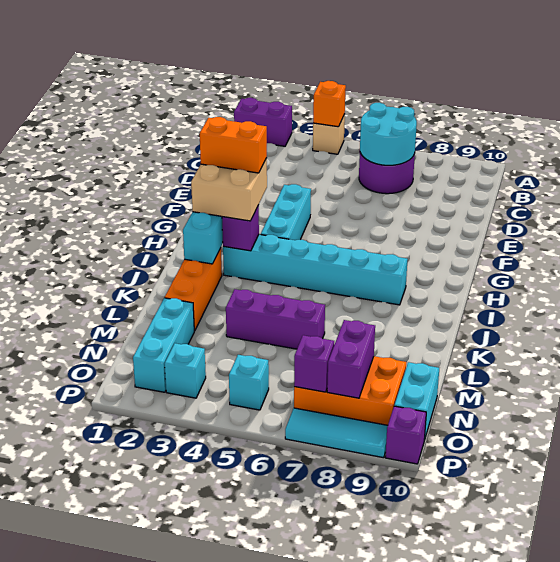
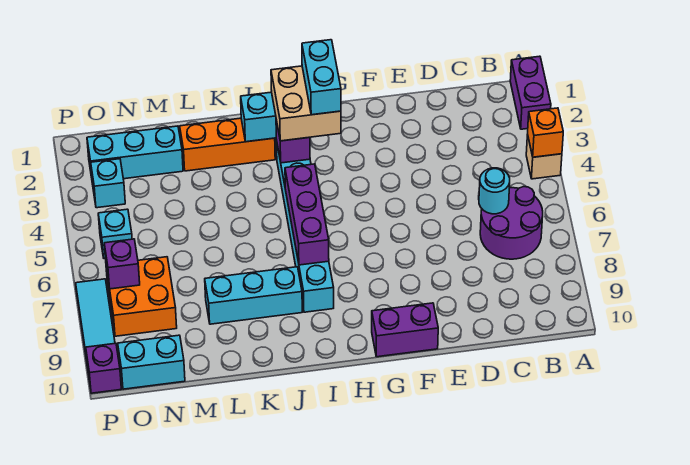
cyan 2x2 round brick [360,103,417,165] -> cyan 1x1 round brick [479,168,510,214]
cyan 1x3 brick [261,184,311,240] -> cyan 1x3 brick moved to [205,267,302,324]
orange 1x2 brick [200,117,267,173] -> cyan 1x2 brick [302,40,341,115]
purple 1x3 brick [226,289,325,349] -> purple 1x3 brick moved to [285,164,329,265]
orange 2x3 brick [294,356,406,425] -> orange 2x2 brick [106,257,177,336]
purple 1x2 brick [327,320,375,398] -> purple 1x2 brick moved to [372,303,438,357]

